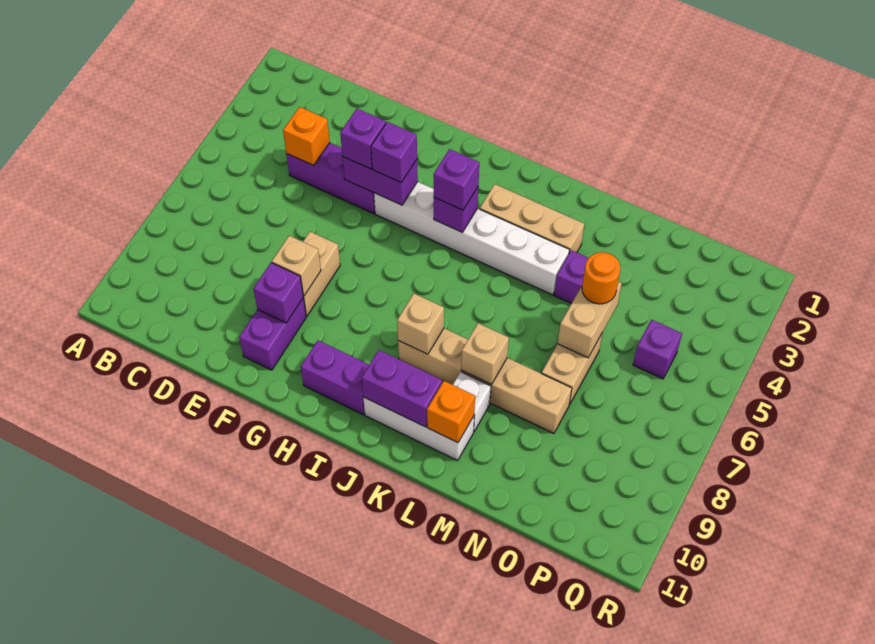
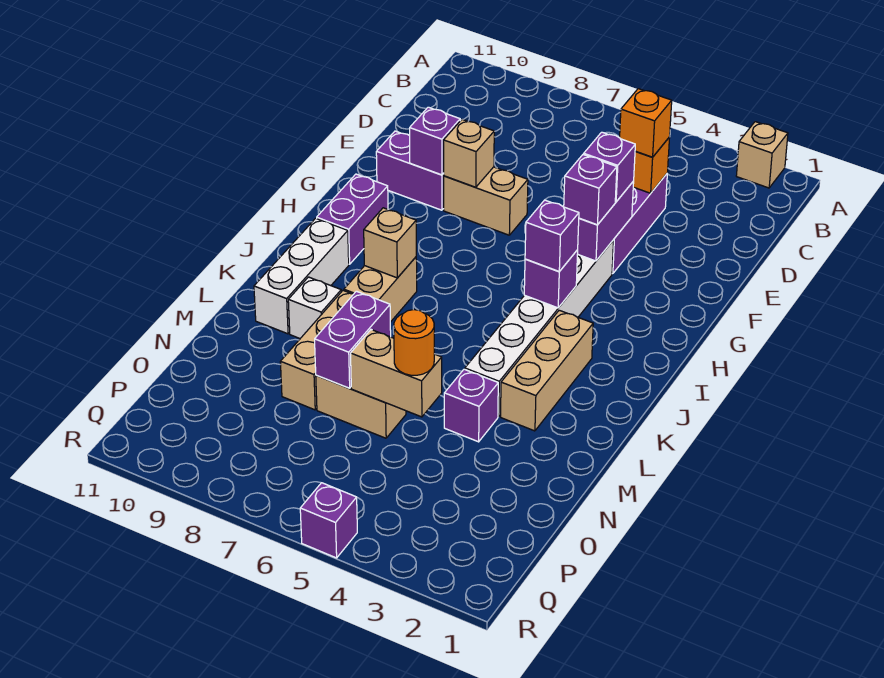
purple 1x2 brick [362,350,442,427] -> purple 1x2 brick moved to [315,291,391,388]
tan 1x1 brick [461,323,509,384] -> tan 1x1 brick moved to [736,122,788,188]
orange 1x1 brick [427,381,475,443] -> orange 1x1 brick moved to [620,89,672,157]
purple 1x1 brick [633,320,682,379] -> purple 1x1 brick moved to [300,483,357,558]

